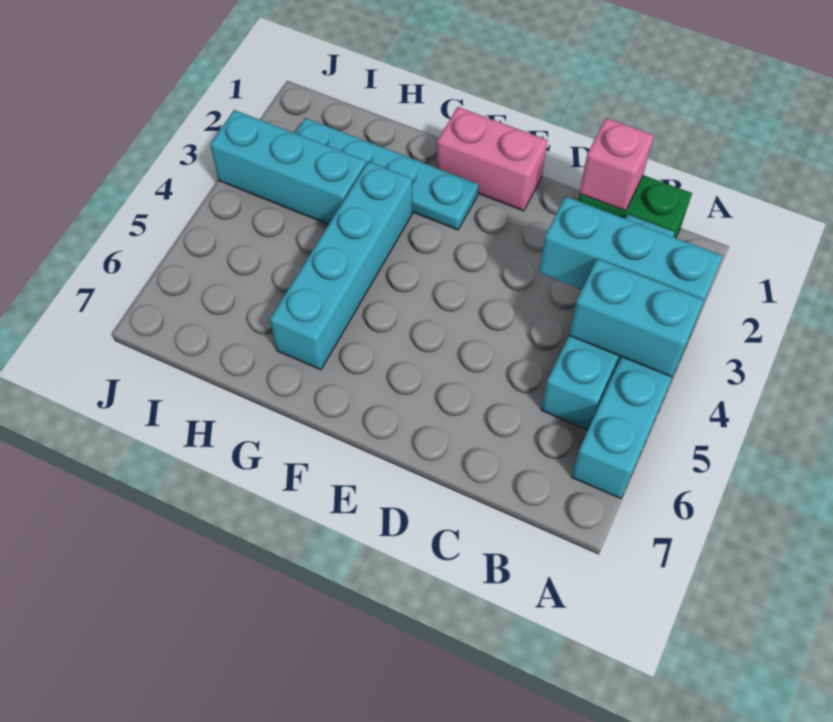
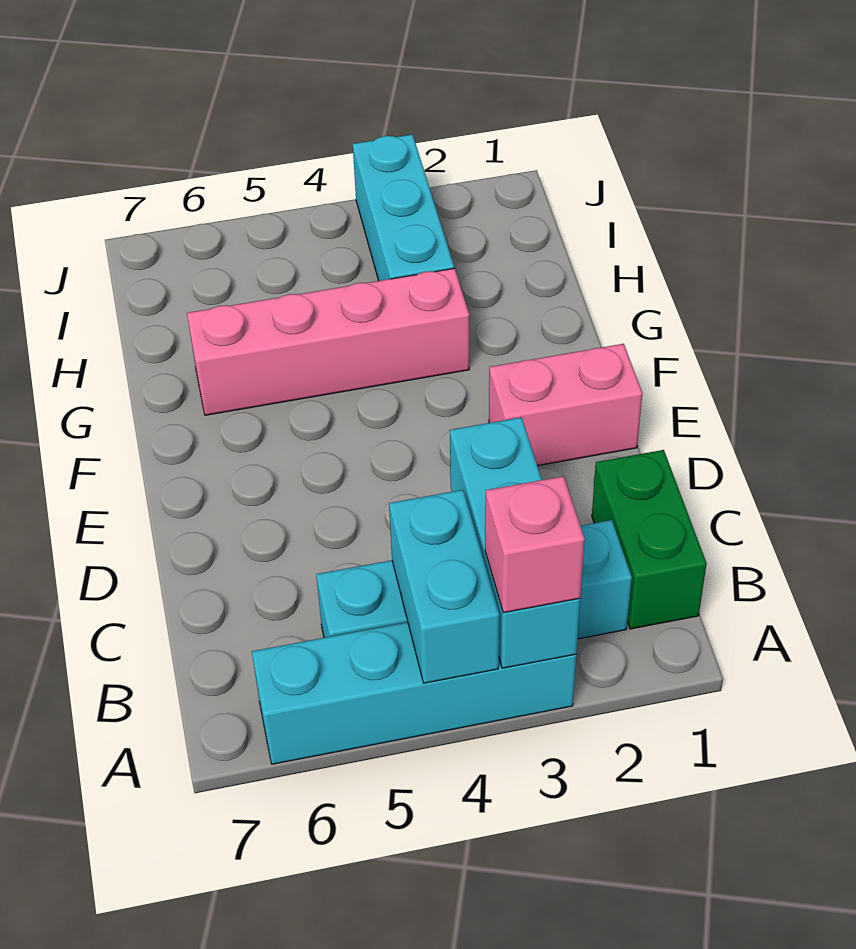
pink 1x1 brick [579,118,654,211] -> pink 1x1 brick moved to [485,476,585,613]
pink 1x2 brick [437,107,548,211] -> pink 1x2 brick turned to [489,344,642,466]
cyan 1x4 plate [295,118,479,230] -> none
cyan 1x4 brick [270,162,412,370] -> pink 1x4 brick [187,268,469,415]

